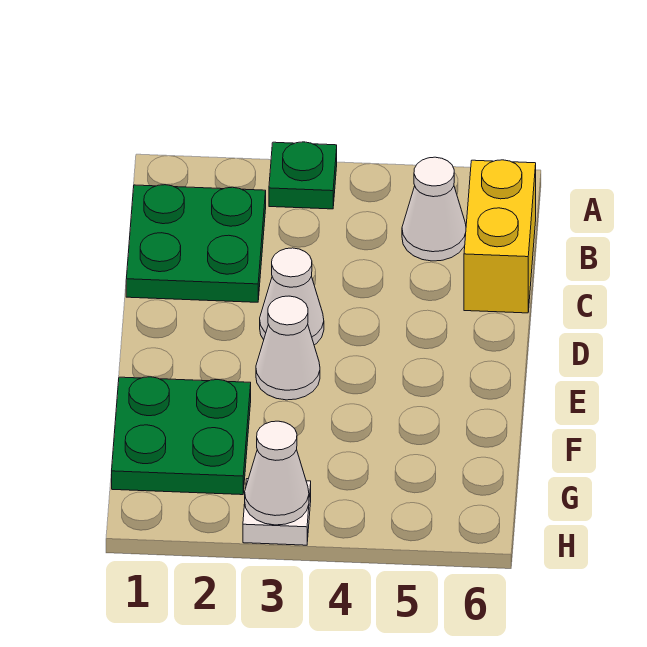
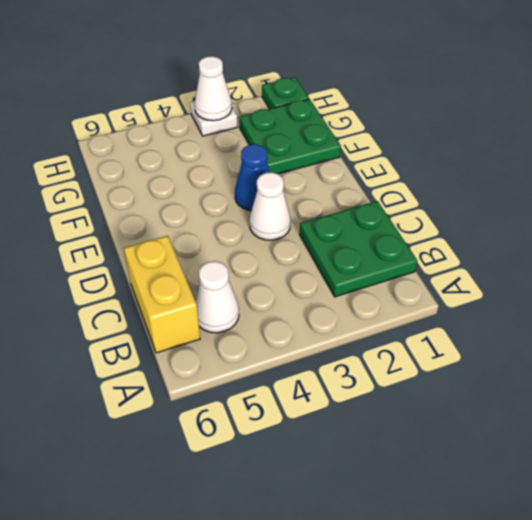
green 1x1 plate [269,142,337,209] -> green 1x1 plate moved to [262,77,309,109]
white 1x1 cone [256,296,320,400] -> blue 1x1 cone [235,144,270,211]

